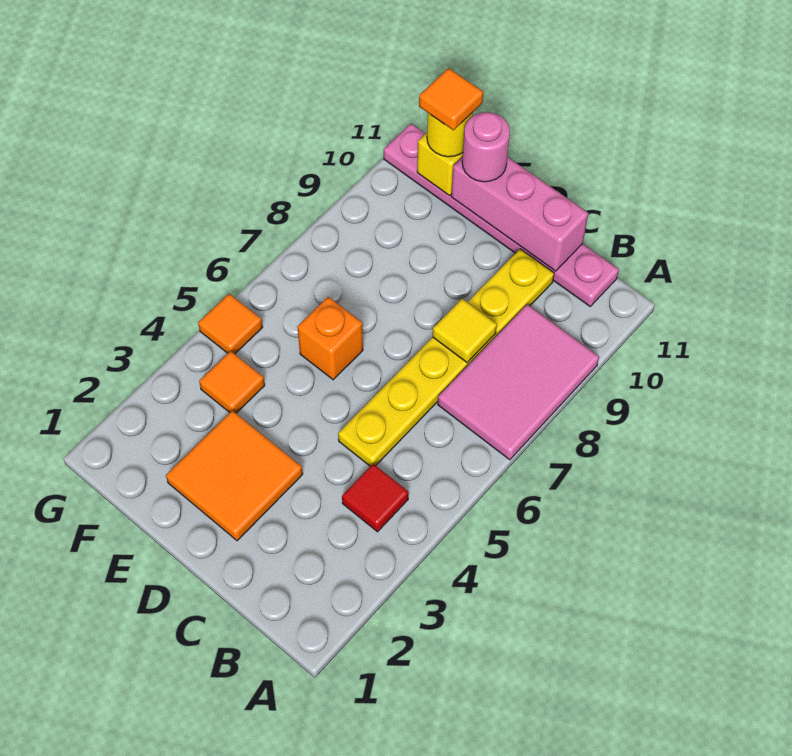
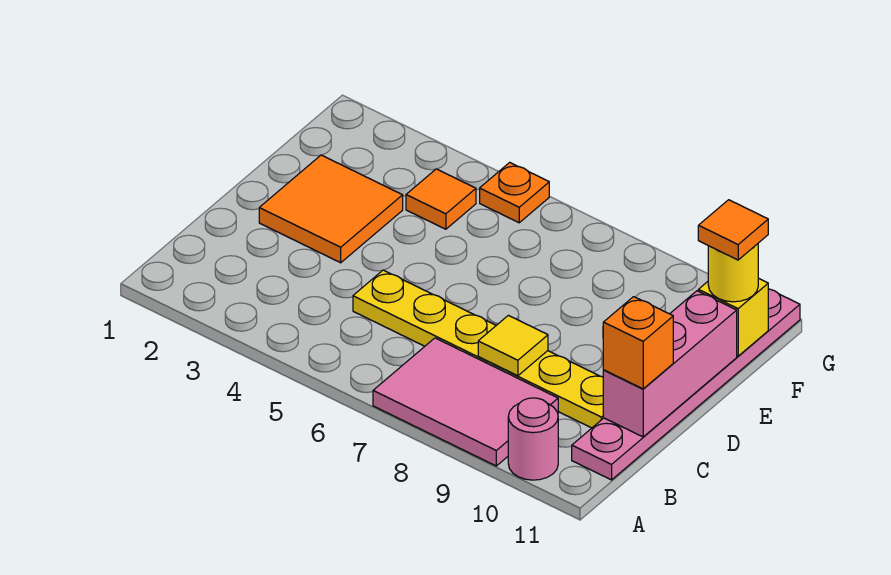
red 1x1 tile [342,464,409,532] -> none
orange 1x1 brick [297,297,363,380] -> orange 1x1 brick moved to [603,297,673,389]
pink 1x1 round brick [462,112,510,182] -> pink 1x1 round brick moved to [508,398,558,480]
orange 1x1 tile [198,294,263,354] -> orange 1x1 plate [480,162,549,223]

